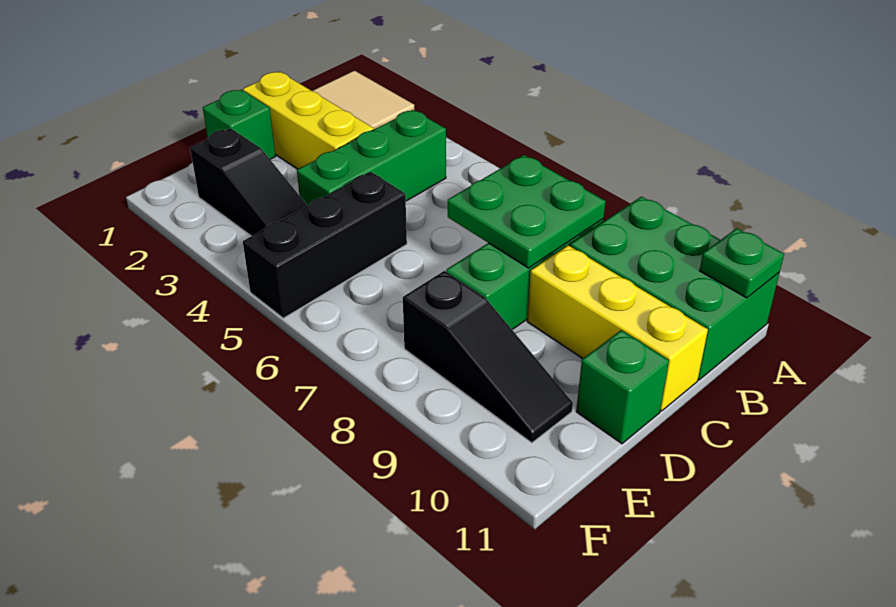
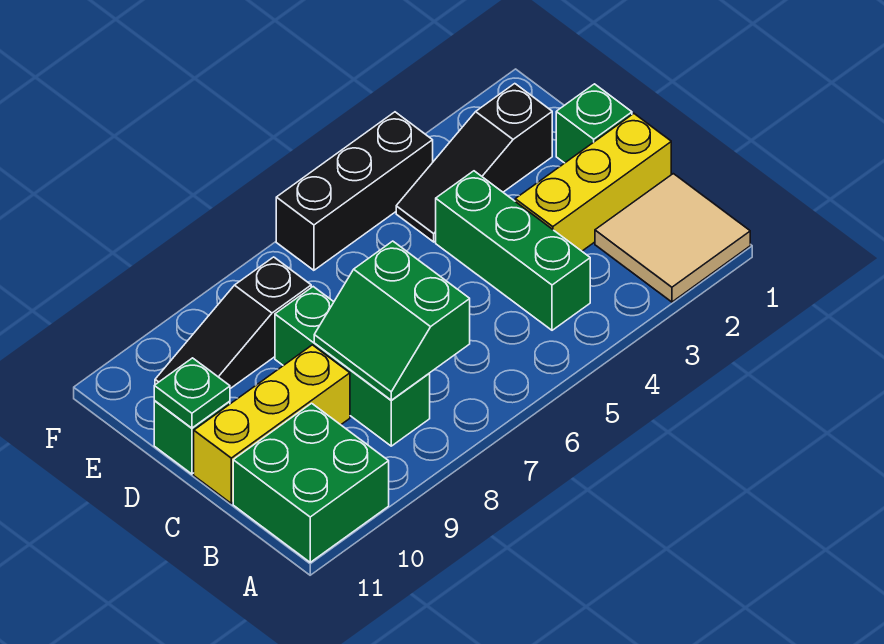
green 2x3 brick [570,197,780,380] -> green 2x2 brick [233,403,389,562]
green 1x1 plate [699,228,784,298] -> green 1x1 plate moved to [154,358,230,428]
green 2x2 plate [448,155,606,268] -> green 2x2 slope [314,241,470,400]
black 1x3 brick [243,172,407,318] -> black 1x3 brick turned to [276,112,433,270]

